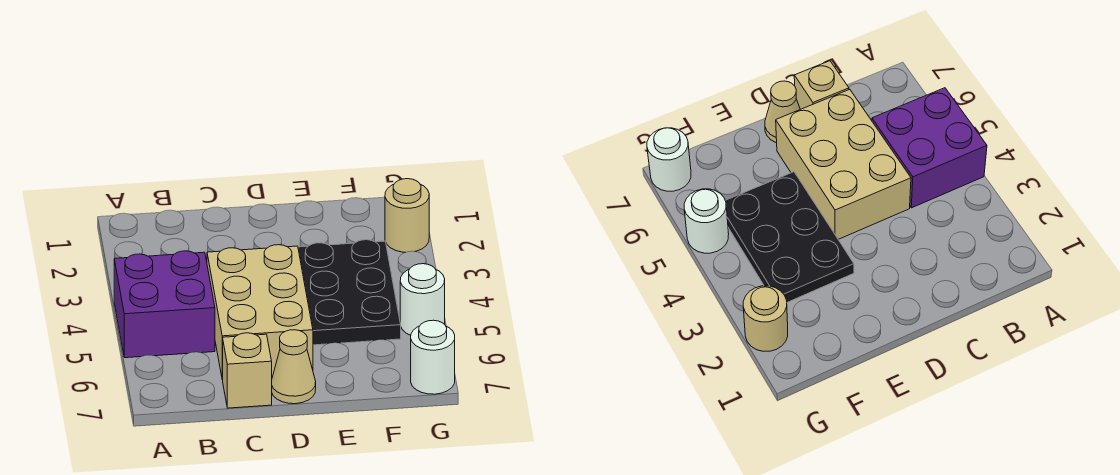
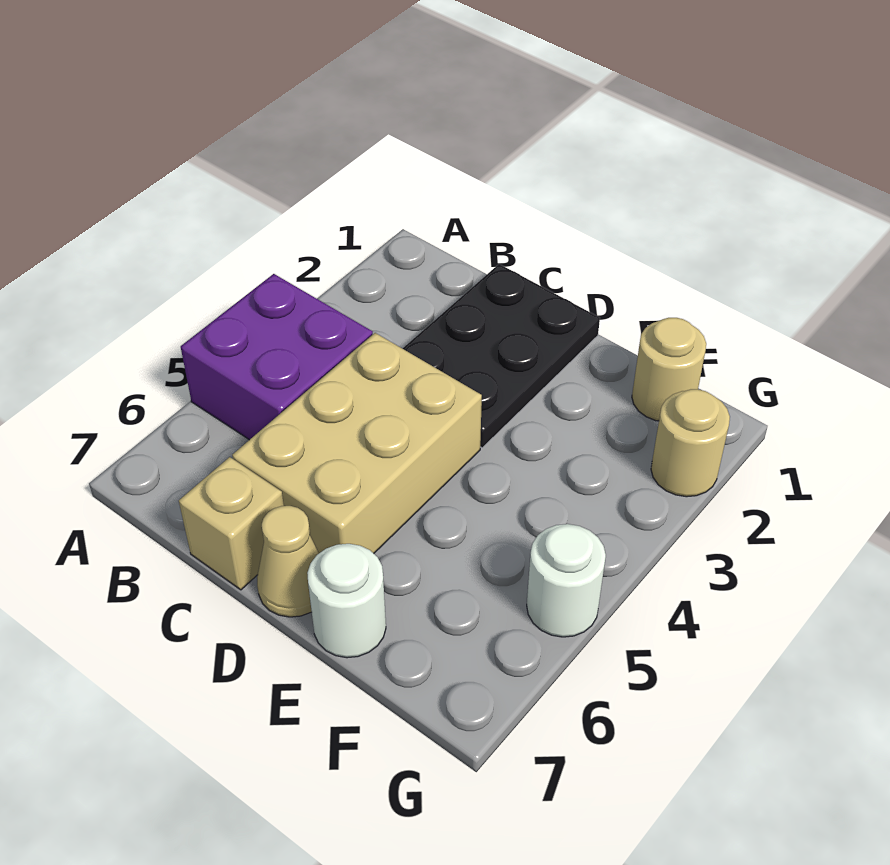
black 2x3 plate [298,240,401,345] -> black 2x3 plate moved to [402,264,600,448]
none -> tan 1x1 round brick [632,318,706,421]
white 1x1 round brick [411,320,455,394] -> white 1x1 round brick moved to [307,544,386,658]

